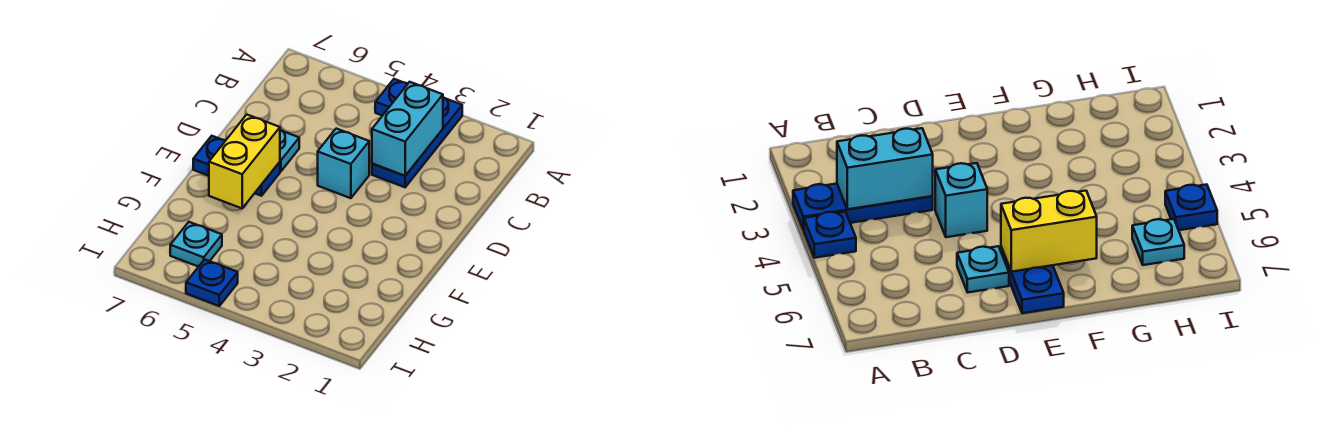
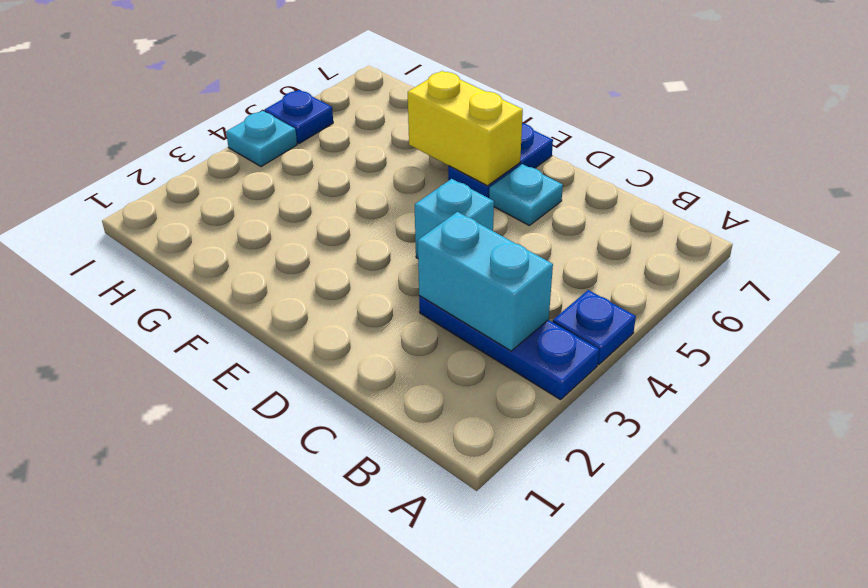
cyan 1x1 plate [170,222,222,267] -> cyan 1x1 plate moved to [226,111,297,167]

